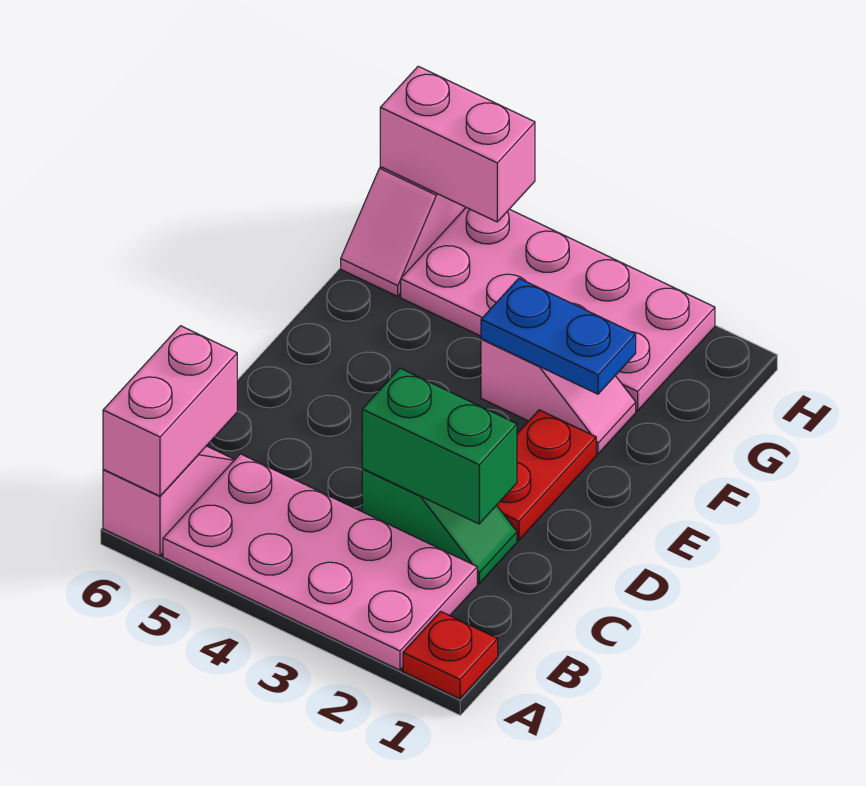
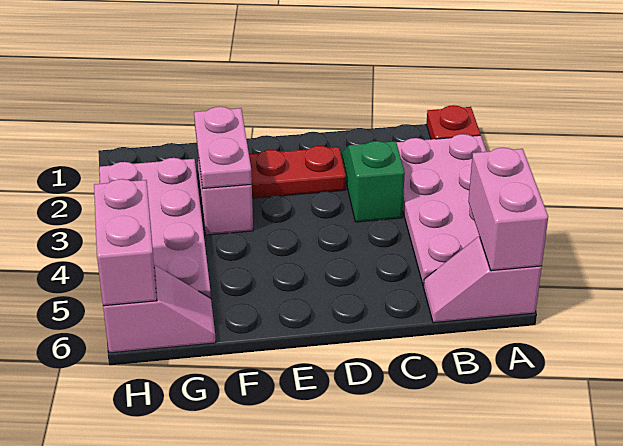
pink 1x2 brick [103,326,237,496] -> pink 1x2 brick turned to [468,148,548,271]
green 1x2 brick [362,368,517,524] -> none
blue 1x2 plate [481,278,636,394] -> pink 1x2 plate [194,107,252,188]

